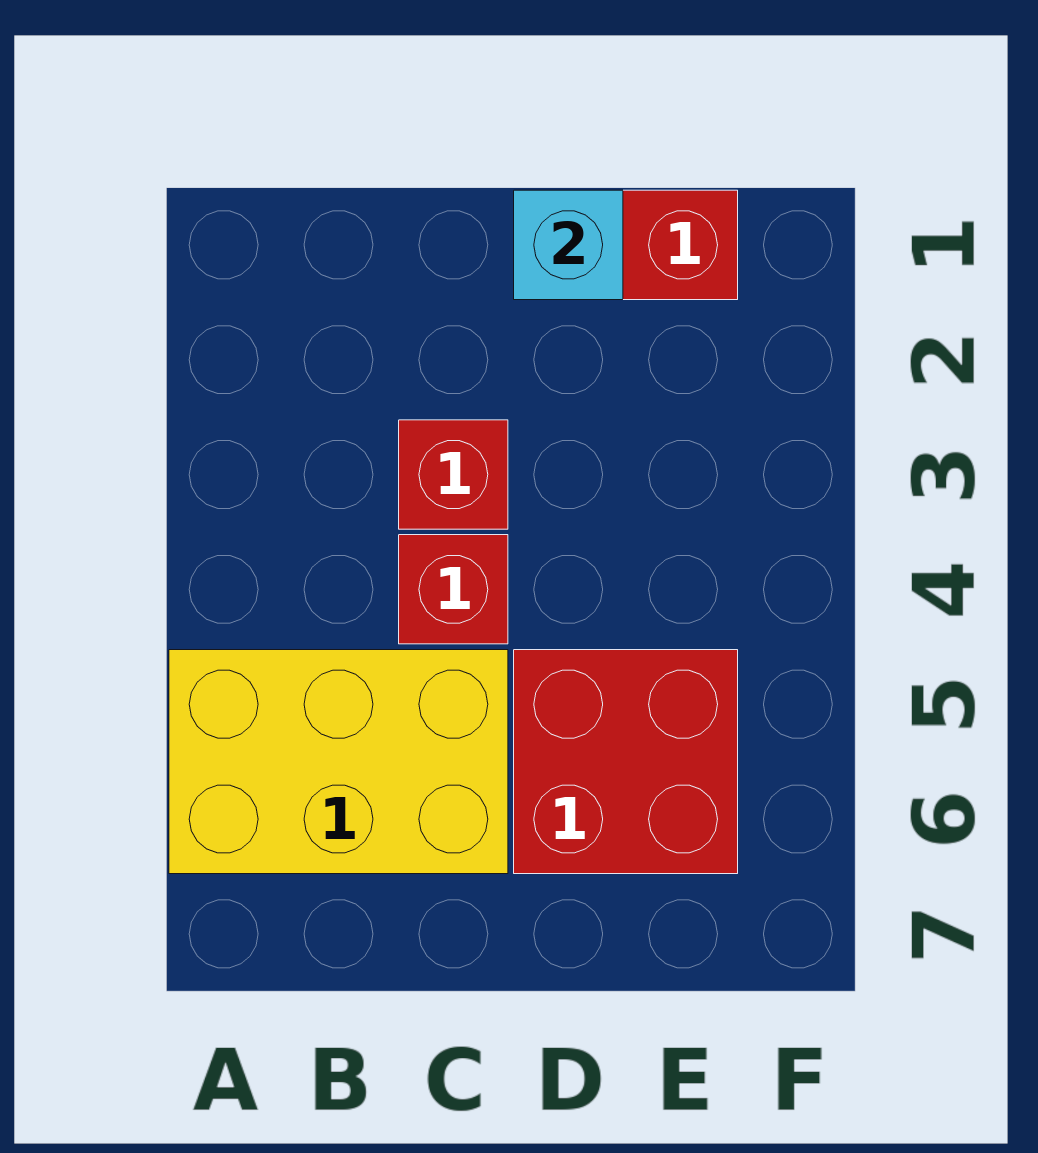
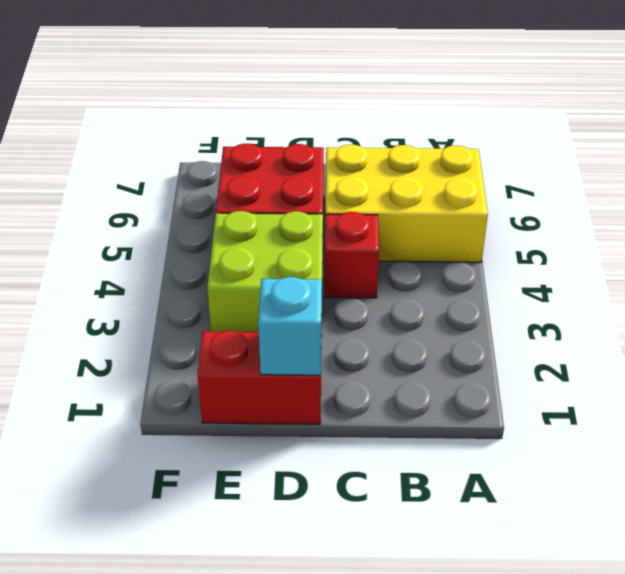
red 1x1 brick [399,420,508,529] -> none
none -> lime 2x2 brick [207,211,323,337]

